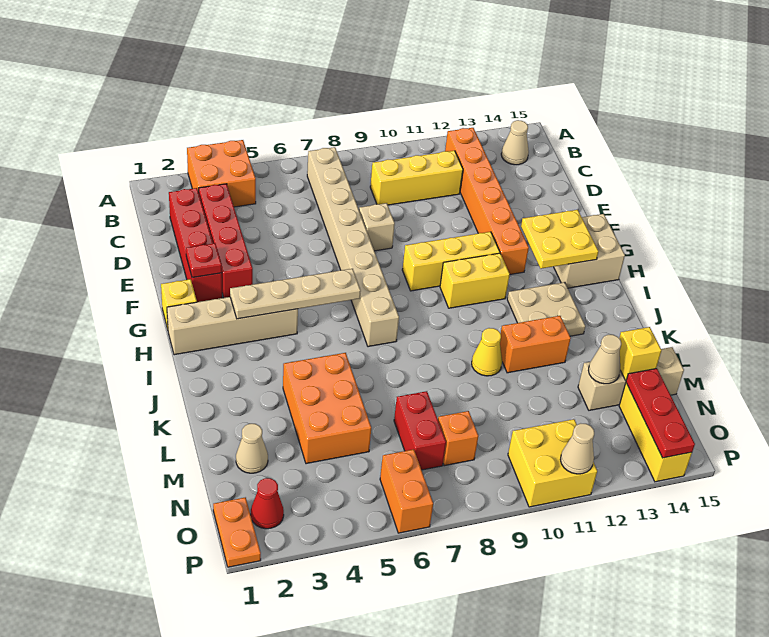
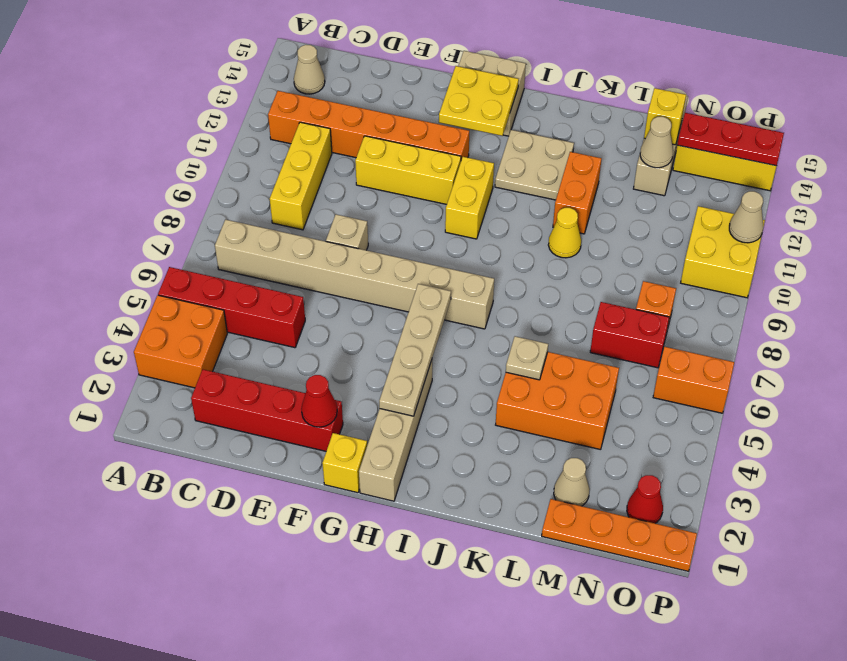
red 1x4 brick [199,184,253,298] -> red 1x4 brick moved to [158,267,305,348]
red 1x1 plate [186,243,222,278] -> red 1x1 cone [301,375,337,427]
yellow 1x3 brick [402,232,500,291] -> yellow 1x3 brick turned to [355,136,461,204]
none -> tan 1x1 plate [506,336,548,380]
orange 1x2 plate [213,497,261,567] -> orange 1x4 plate [542,499,697,571]

